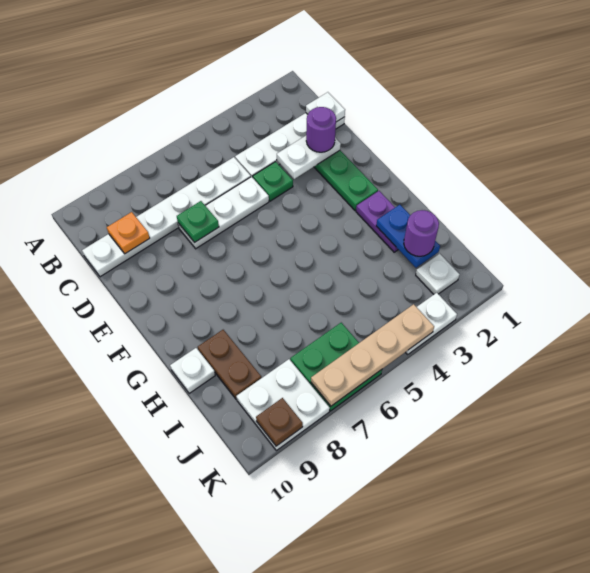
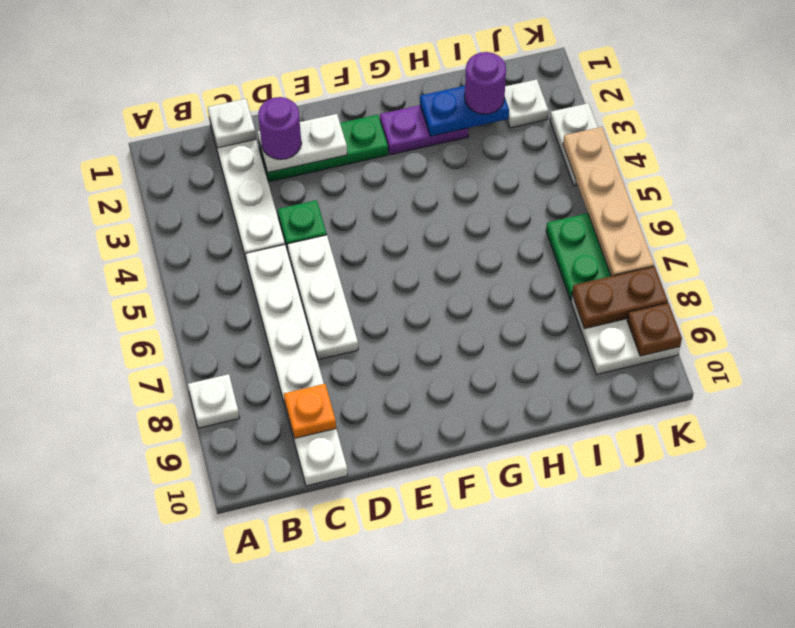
white 1x2 plate [277,136,341,179] -> white 1x2 plate turned to [258,114,347,172]
green 1x1 plate [177,201,219,242] -> none
brown 1x2 plate [198,330,261,399] -> brown 1x2 plate moved to [572,266,668,329]
white 1x1 plate [170,348,215,393] -> white 1x1 plate moved to [188,374,239,428]

